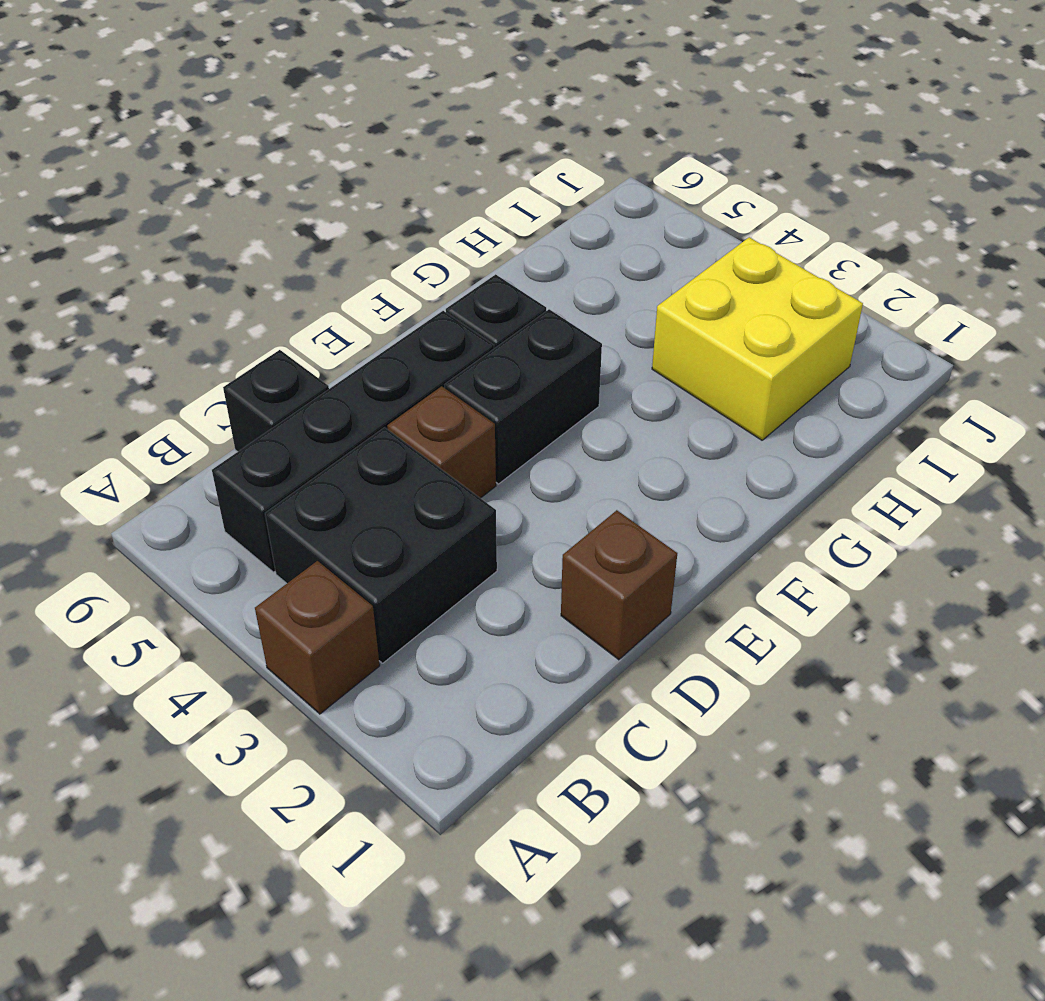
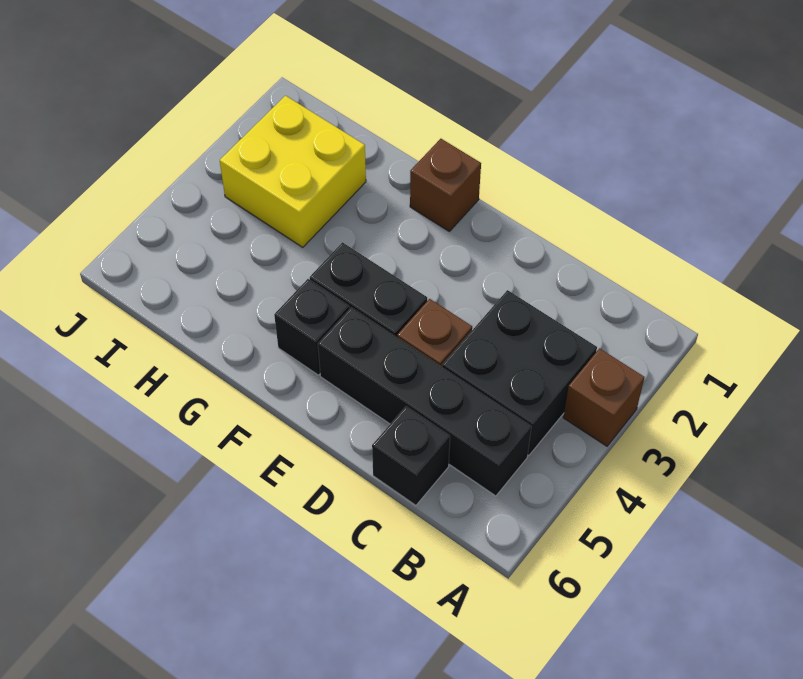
brown 1x1 brick [561,510,677,660] -> brown 1x1 brick moved to [410,139,481,231]

